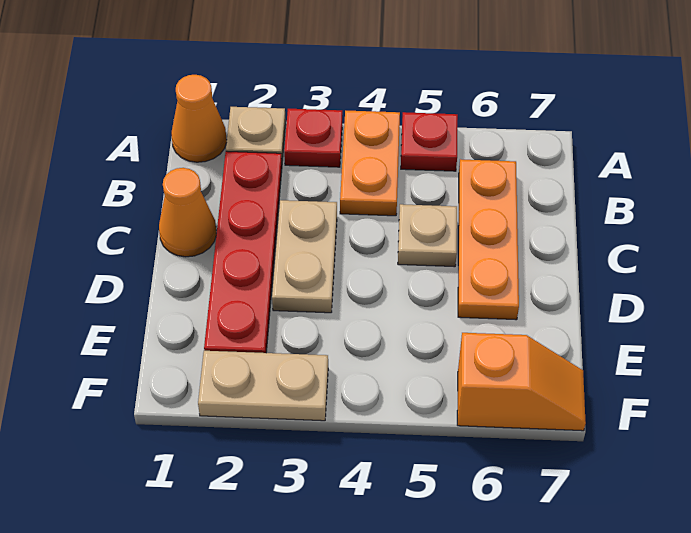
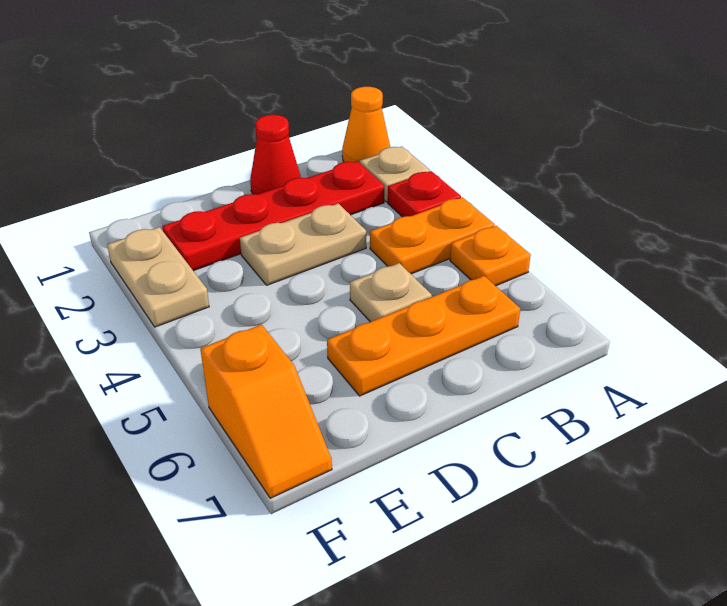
red 1x1 plate [401,112,458,171] -> orange 1x1 plate [450,226,531,286]
orange 1x1 cone [159,168,216,257] -> red 1x1 cone [250,115,301,195]

